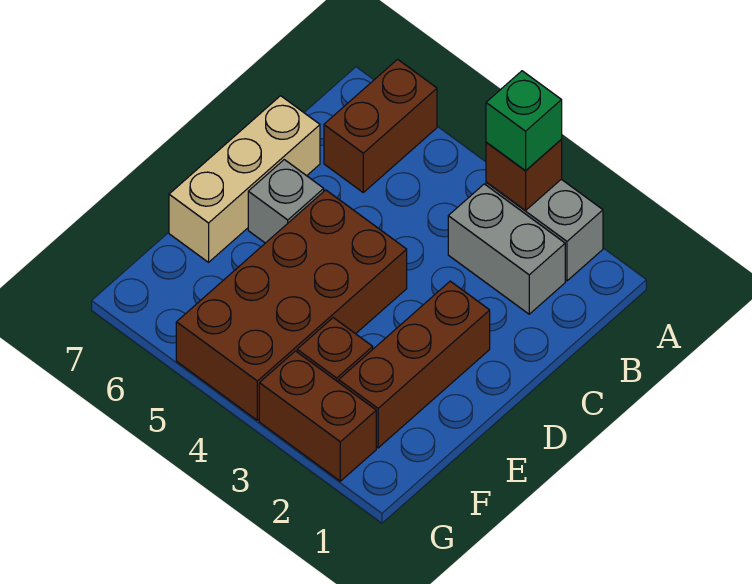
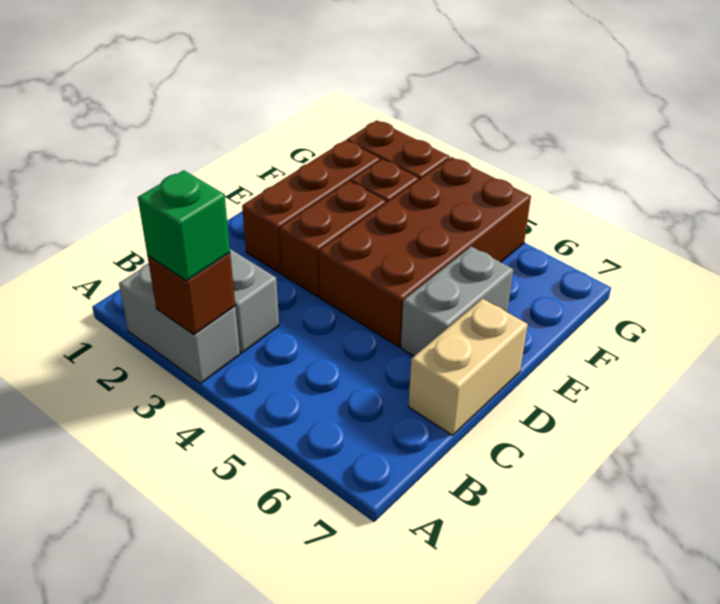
brown 1x2 brick [324,59,437,192] -> brown 1x2 brick moved to [280,181,386,297]
tan 1x3 brick [169,96,320,262] -> tan 1x2 brick [408,299,528,435]
grey 1x1 brick [248,160,324,243] -> grey 1x2 brick [401,246,514,356]

